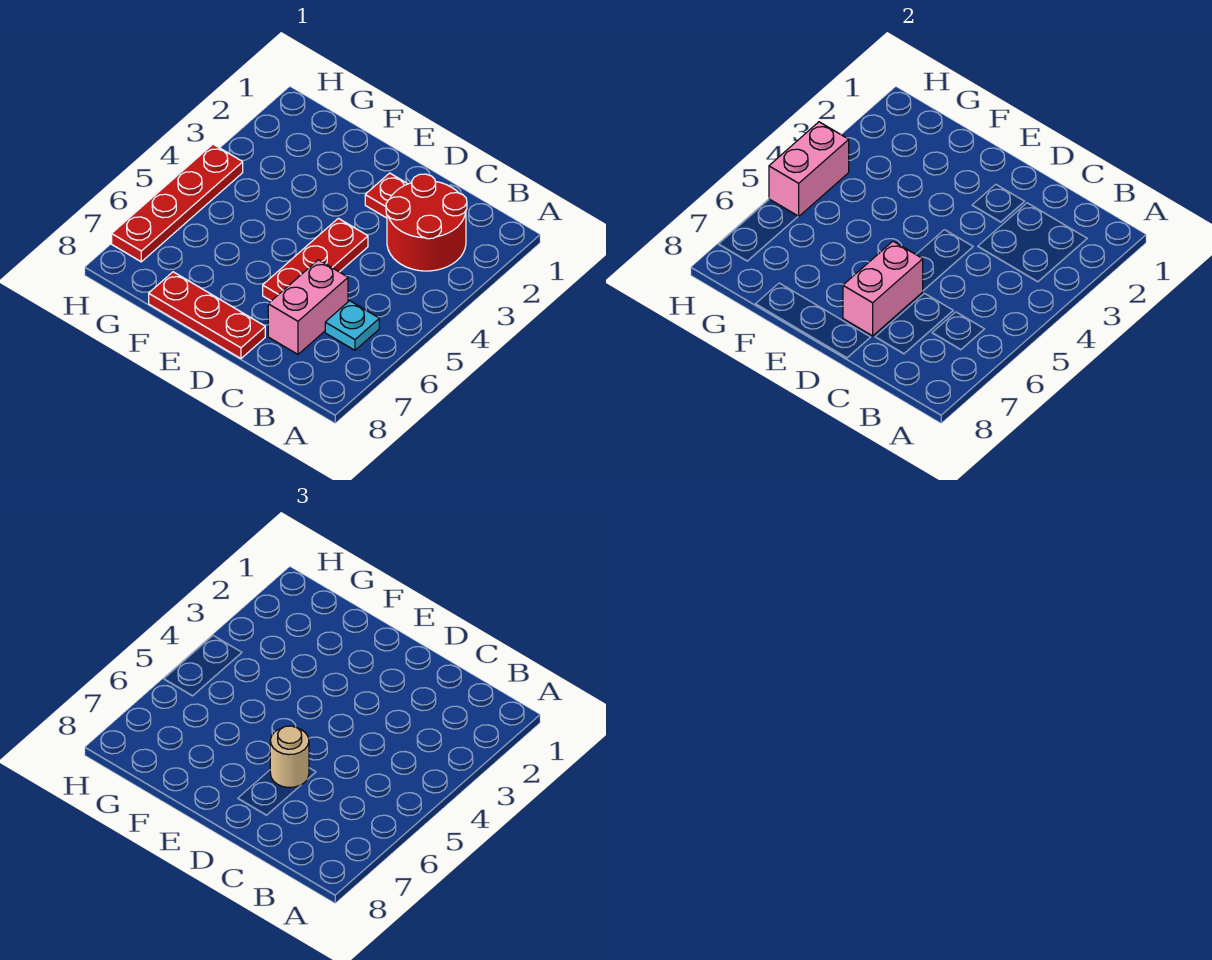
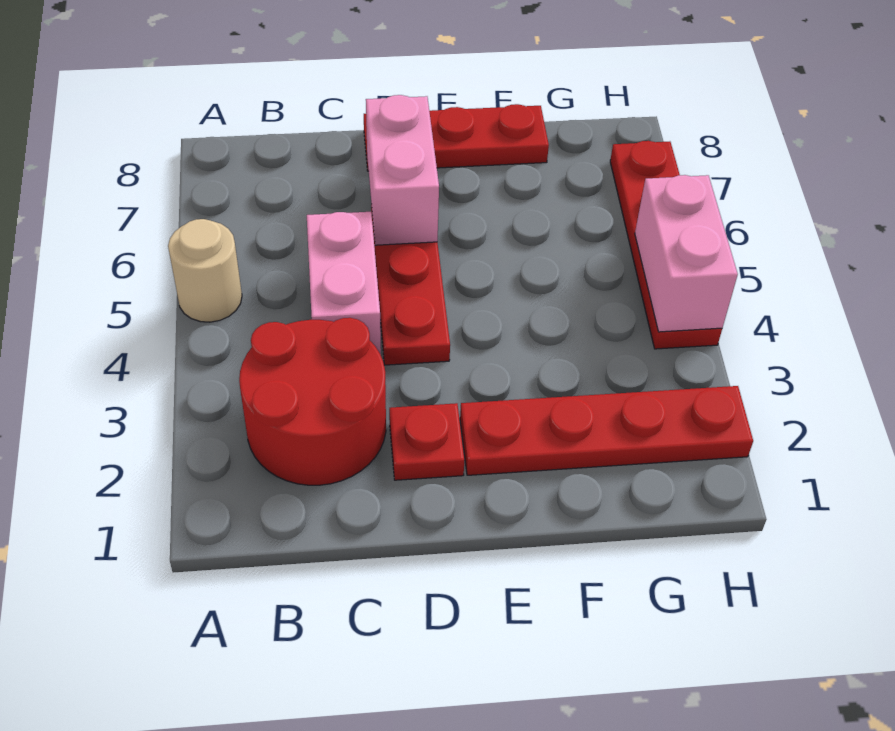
cyan 1x1 plate [325,301,379,350] -> none
pink 1x2 brick [268,260,348,354] -> pink 1x2 brick moved to [307,212,381,355]
tan 1x1 round brick [270,726,309,788] -> tan 1x1 round brick moved to [168,219,242,322]
none -> red 1x4 plate [460,386,753,475]

